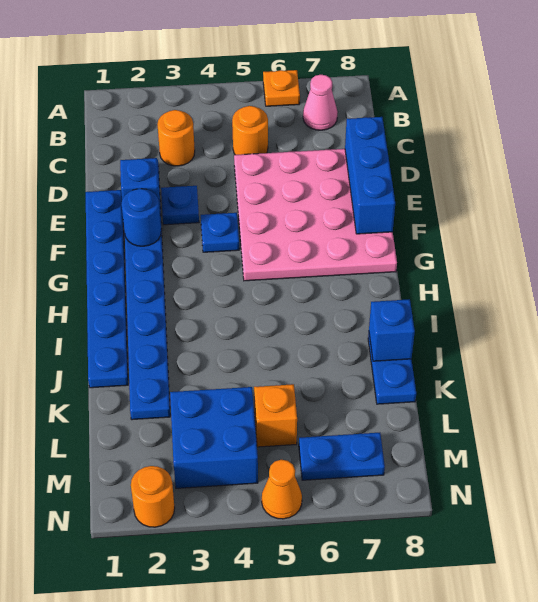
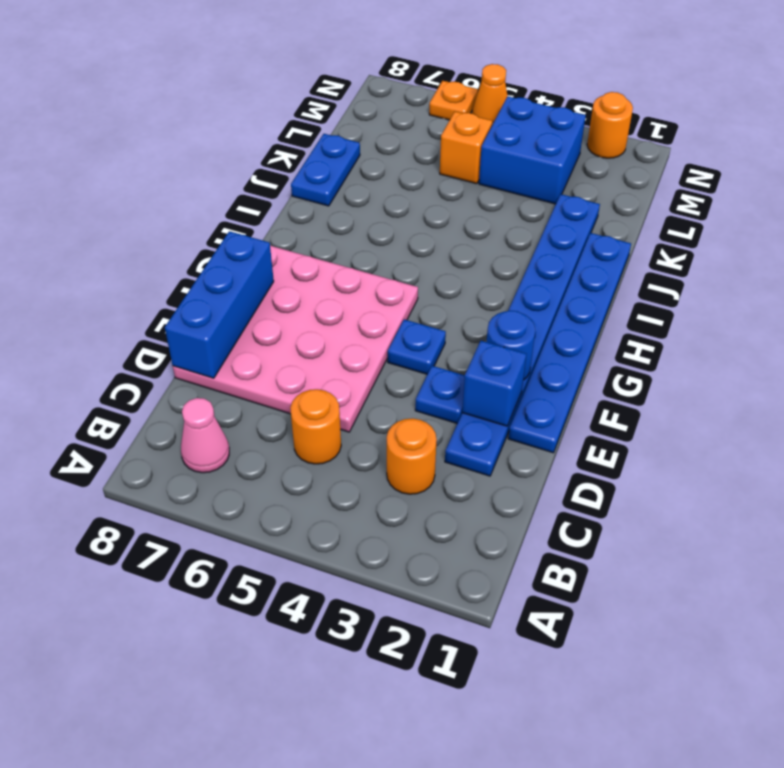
orange 1x1 plate [263,70,300,106] -> orange 1x1 plate moved to [429,81,478,120]
blue 1x1 brick [369,299,415,361] -> none
blue 1x2 plate [299,433,385,480] -> none

